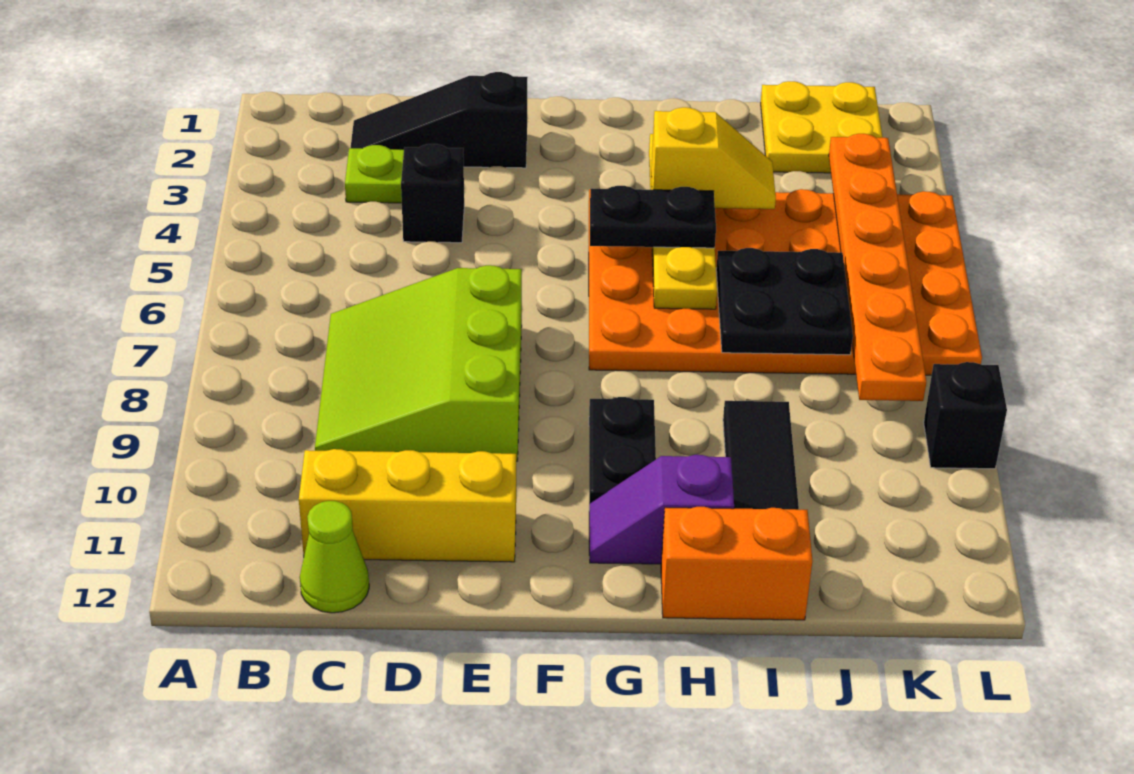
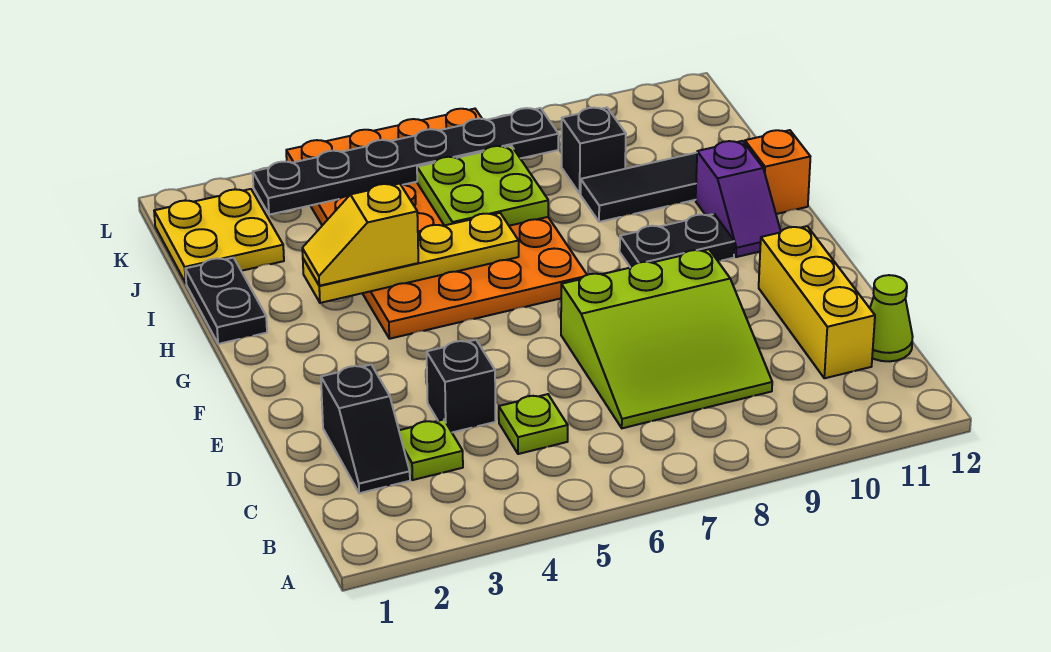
black 1x3 slope [351,72,528,168] -> black 1x2 slope [321,365,410,493]
none -> lime 1x1 plate [499,394,568,454]
black 1x2 plate [590,186,716,248] -> black 1x2 plate moved to [185,258,267,344]
yellow 1x2 slope [651,107,776,209] -> yellow 1x2 slope turned to [302,183,418,286]
orange 1x2 brick [661,507,812,620] -> orange 1x1 brick [745,130,810,214]
black 2x2 plate [716,248,853,355] -> lime 2x2 plate [417,146,548,226]
orange 1x6 plate [829,134,926,401] -> black 1x6 plate [253,108,559,215]
black 1x1 brick [924,362,1007,469] -> black 1x1 brick moved to [561,108,626,194]

